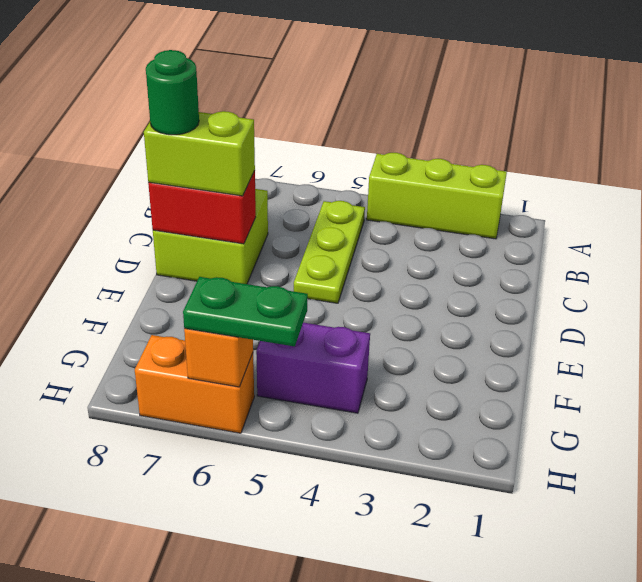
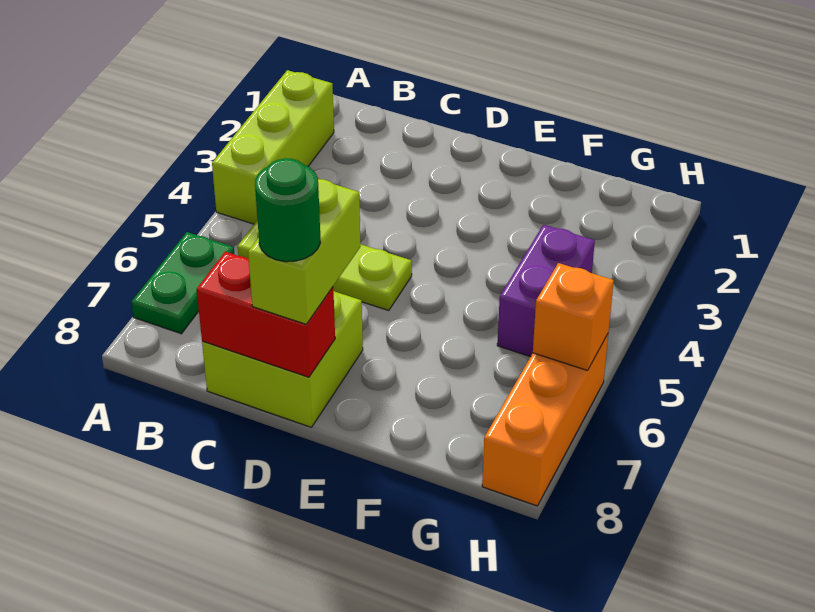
red 1x2 brick [148,171,256,244] -> red 1x2 brick turned to [197,252,335,377]
green 1x2 plate [183,277,308,346] -> green 1x2 plate moved to [131,232,234,334]
orange 1x2 brick [135,335,254,433] -> orange 1x3 brick [482,334,608,506]

